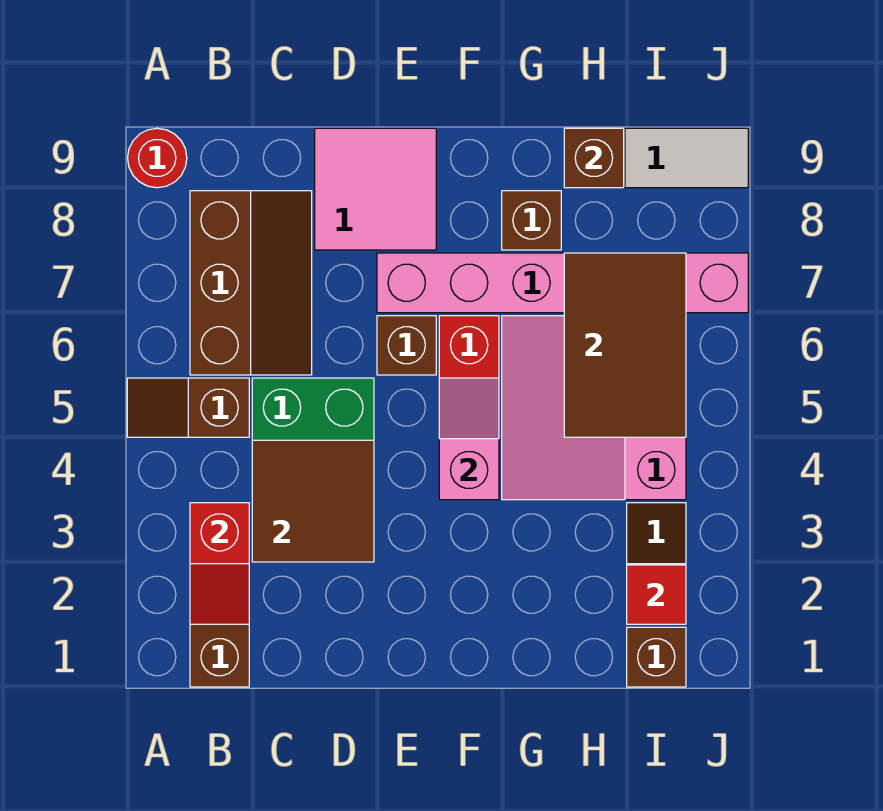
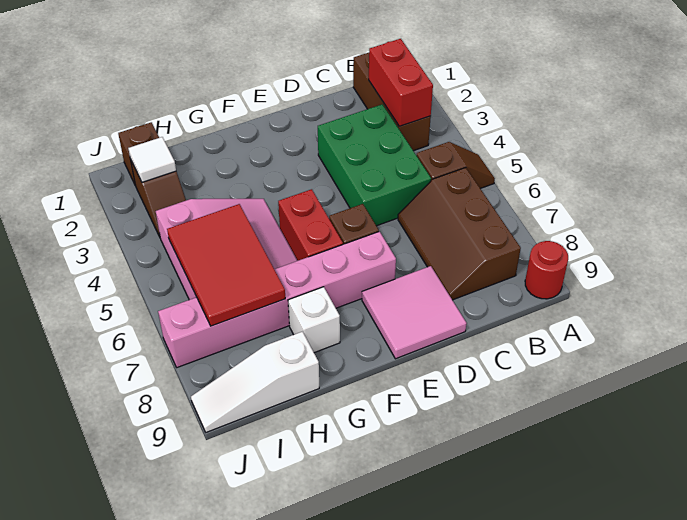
red 1x2 slope [190,503,249,624] -> red 1x2 brick [369,39,433,126]
brown 2x2 tile [252,440,374,562] -> none
pink 1x2 slope [439,378,499,500] -> none
brown 1x1 brick [502,191,561,250] -> white 1x1 brick [288,287,340,353]
brown 2x3 tile [564,253,686,437] -> red 2x3 tile [167,204,285,326]
brown 1x1 brick [564,128,624,188] -> none
red 1x1 tile [627,565,686,624] -> white 1x1 tile [128,137,176,182]

